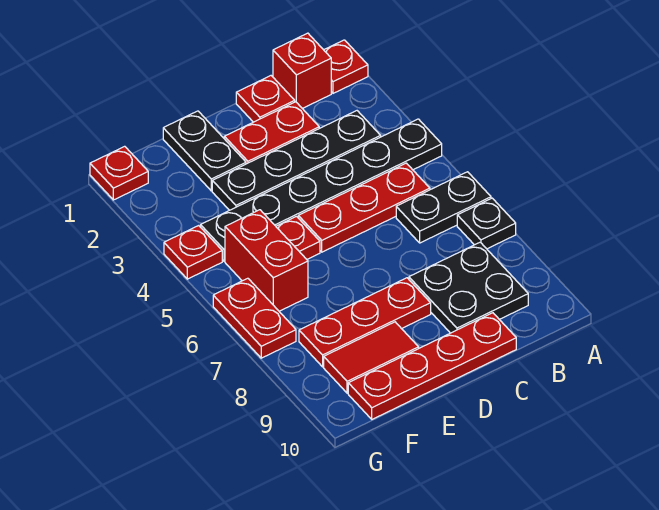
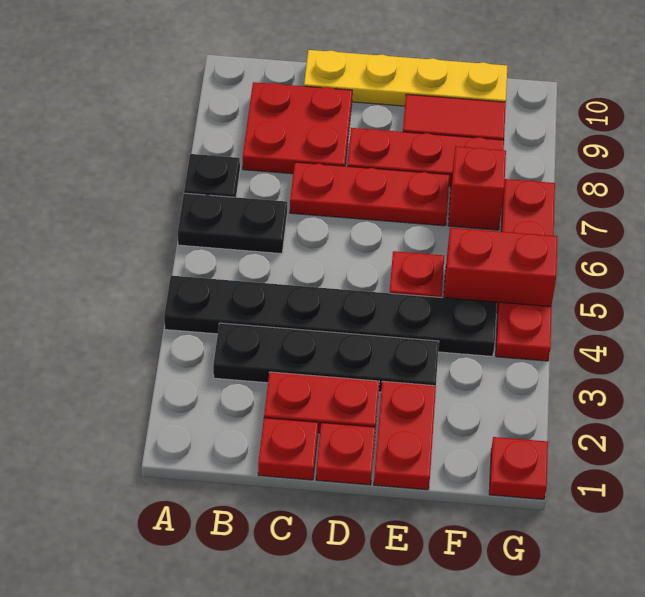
red 1x1 plate [324,40,368,93] -> red 1x1 plate moved to [316,423,376,485]
red 1x1 brick [273,33,331,108] -> red 1x1 brick moved to [448,146,506,230]
red 1x3 plate [298,163,430,252] -> red 1x3 plate moved to [290,162,450,226]
black 2x2 plate [409,242,528,333] -> red 2x2 plate [243,82,352,174]
red 1x4 plate [348,313,516,419] -> yellow 1x4 plate [304,50,507,106]
black 1x2 plate [163,111,246,191] -> red 1x2 plate [374,381,436,490]
red 1x2 brick [225,210,308,311] -> red 1x2 brick turned to [444,228,557,313]

